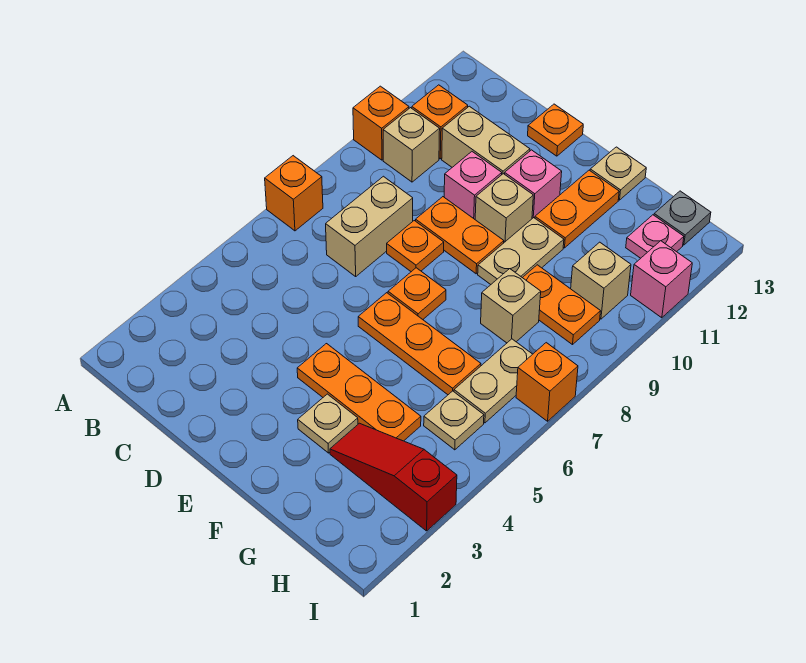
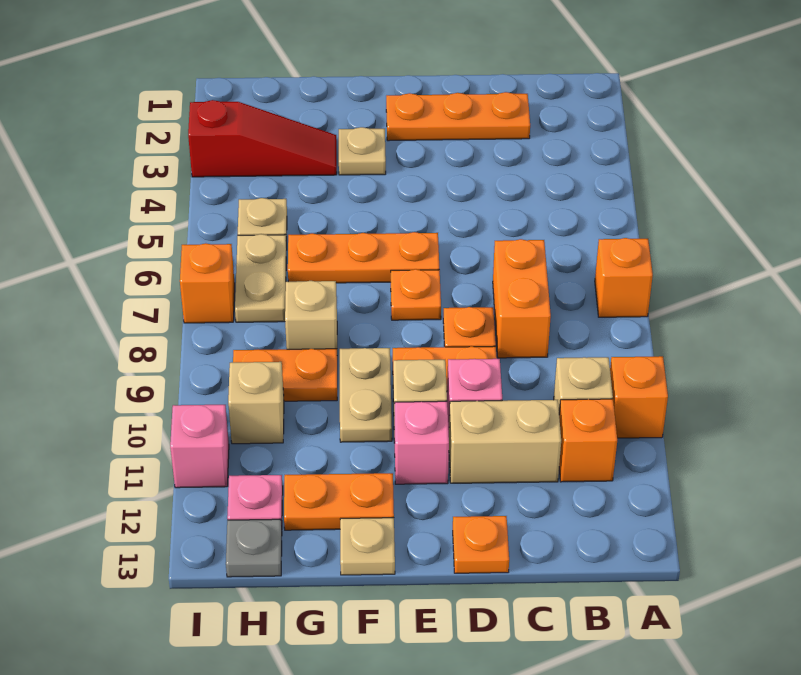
tan 1x2 brick [326,176,413,276] -> orange 1x2 brick [493,239,551,358]
orange 1x3 plate [297,344,421,441] -> orange 1x3 plate moved to [386,92,530,141]
orange 1x2 plate [535,170,619,248] -> orange 1x2 plate turned to [284,473,394,530]

